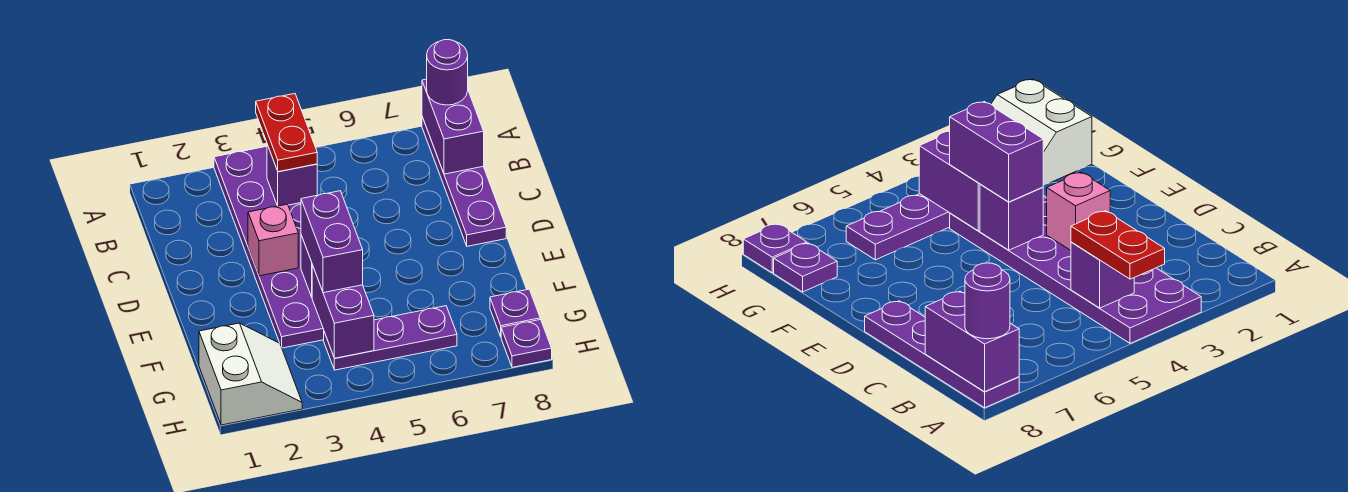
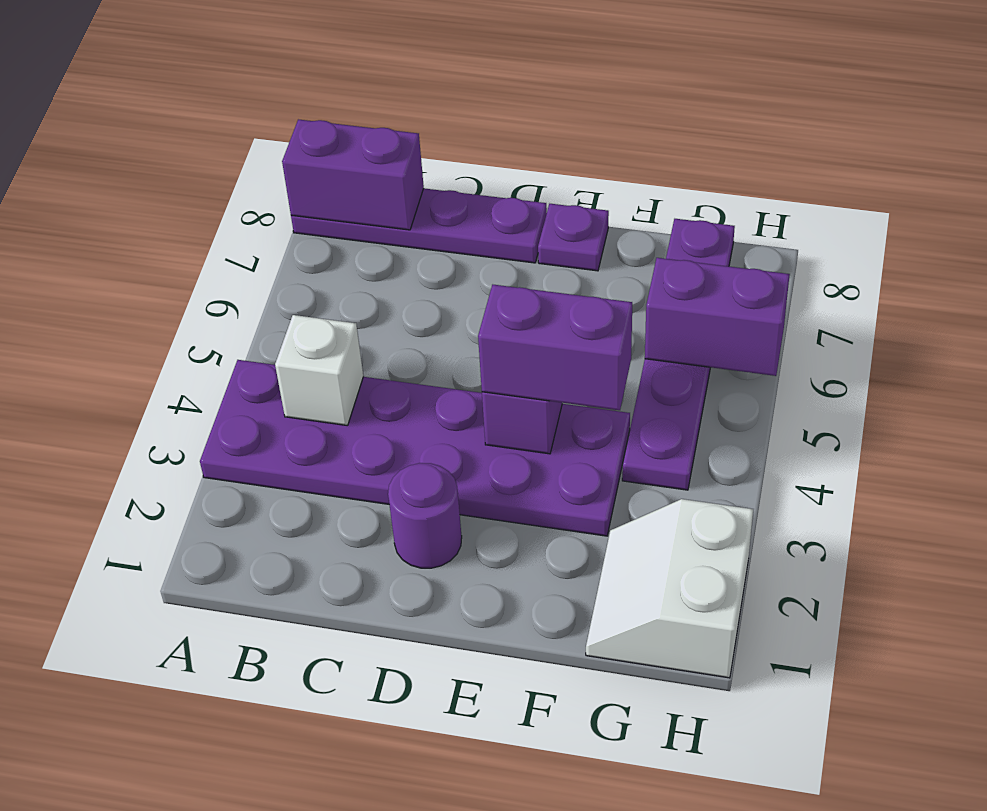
red 1x2 plate [256,94,317,172] -> none
purple 1x1 round brick [427,40,468,105] -> purple 1x1 round brick moved to [388,463,462,568]
purple 1x1 brick [267,145,317,206] -> white 1x1 brick [275,315,364,426]
pink 1x1 brick [248,204,298,276] -> none
purple 1x2 brick [312,265,374,358] -> purple 1x2 brick moved to [645,258,790,376]
white 2x2 slope [199,323,302,425] -> white 2x2 slope turned to [586,499,753,678]
purple 1x1 plate [501,319,552,367] -> purple 1x1 plate moved to [538,204,609,271]

